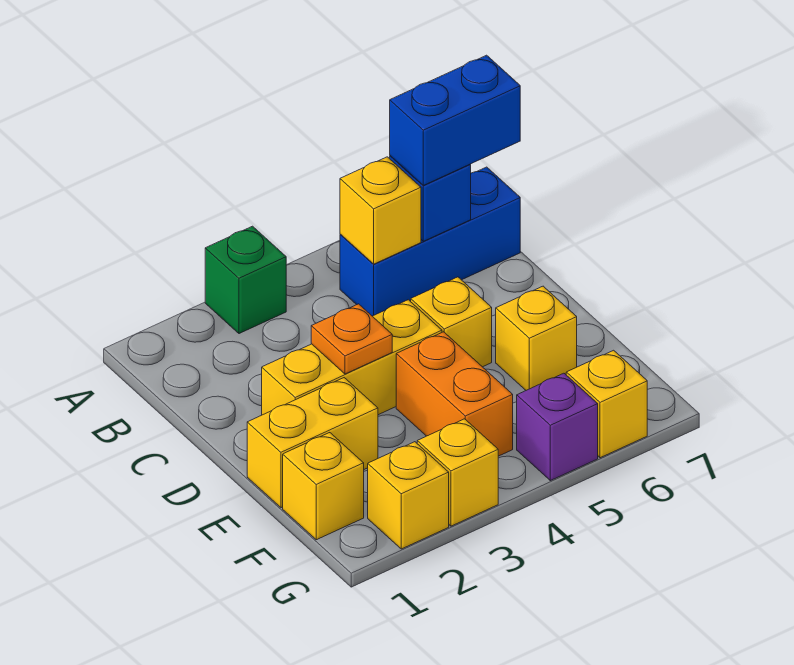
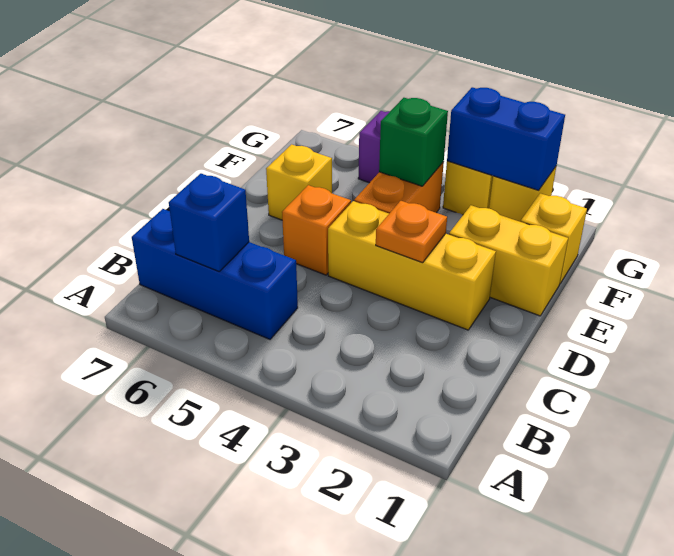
green 1x1 brick [205,226,286,334] -> green 1x1 brick moved to [379,98,448,186]
yellow 1x1 brick [340,157,421,264] -> none
blue 1x2 brick [390,55,520,185] -> blue 1x2 brick moved to [447,87,565,190]
yellow 1x1 brick [411,277,492,367] -> orange 1x1 brick [282,185,351,275]
yellow 1x1 brick [566,350,647,458] -> none

